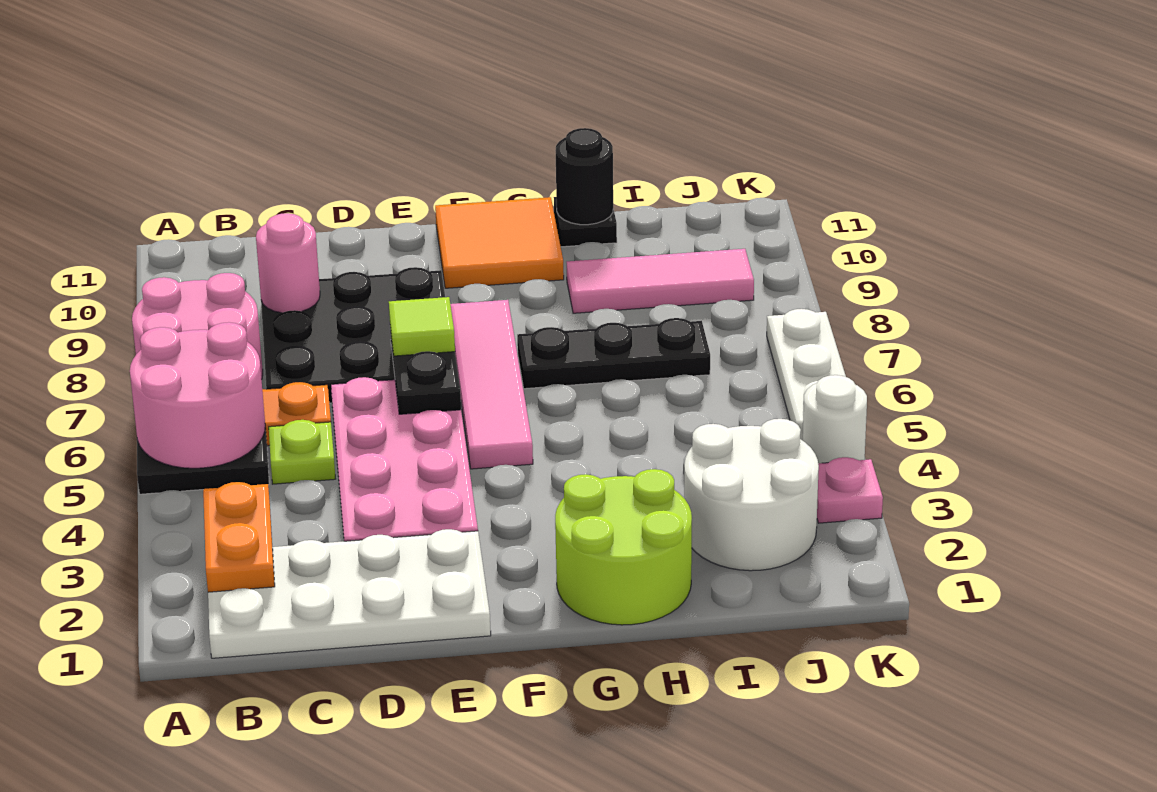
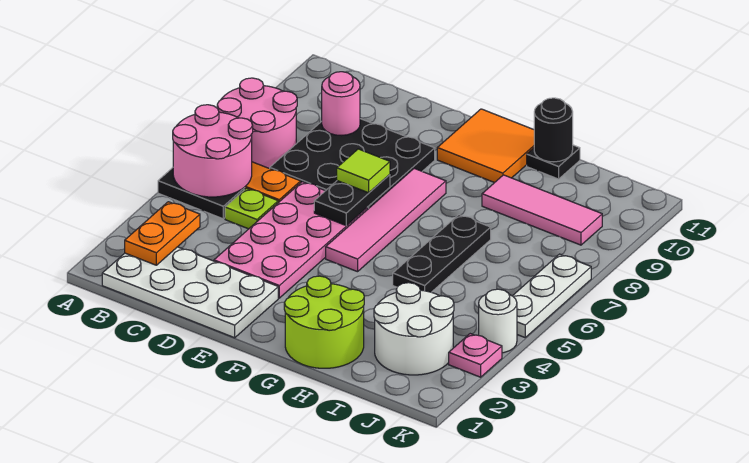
black 1x3 plate [517,318,710,389] -> black 1x3 plate turned to [393,215,491,292]

